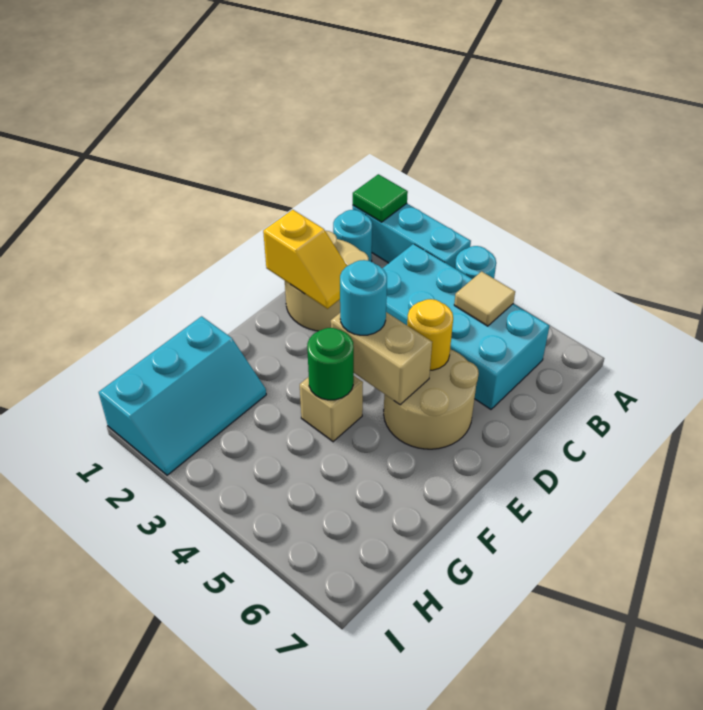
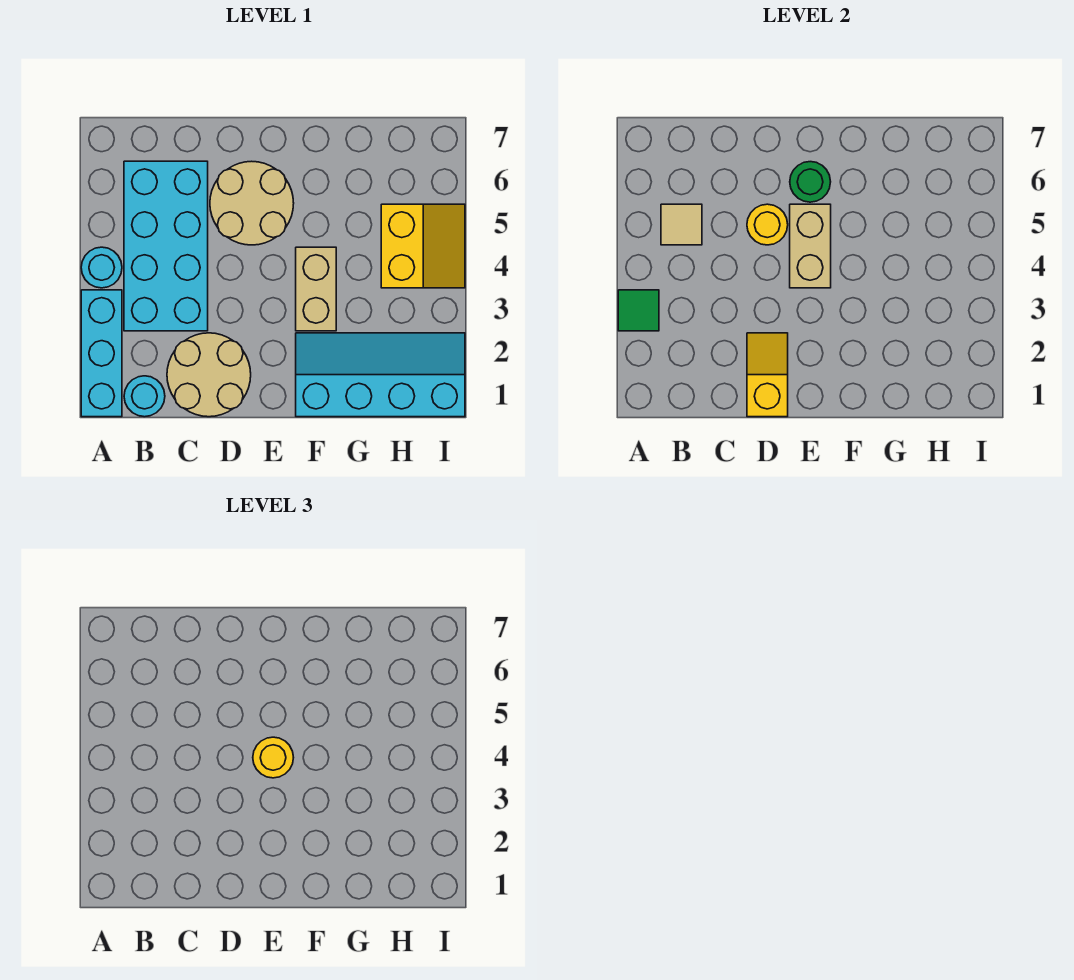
green 1x1 tile [353,174,408,222] -> green 1x1 tile moved to [618,290,659,331]
cyan 1x1 round brick [340,260,387,335] -> yellow 1x1 round brick [253,737,294,778]
tan 1x1 brick [300,376,363,442] -> tan 1x2 brick [296,247,336,331]
green 1x1 round brick [307,328,354,400] -> green 1x1 round brick moved to [790,162,831,202]
cyan 2x3 slope [99,316,266,475] -> cyan 2x4 slope [296,333,465,417]
none -> yellow 2x2 slope [381,204,465,288]

